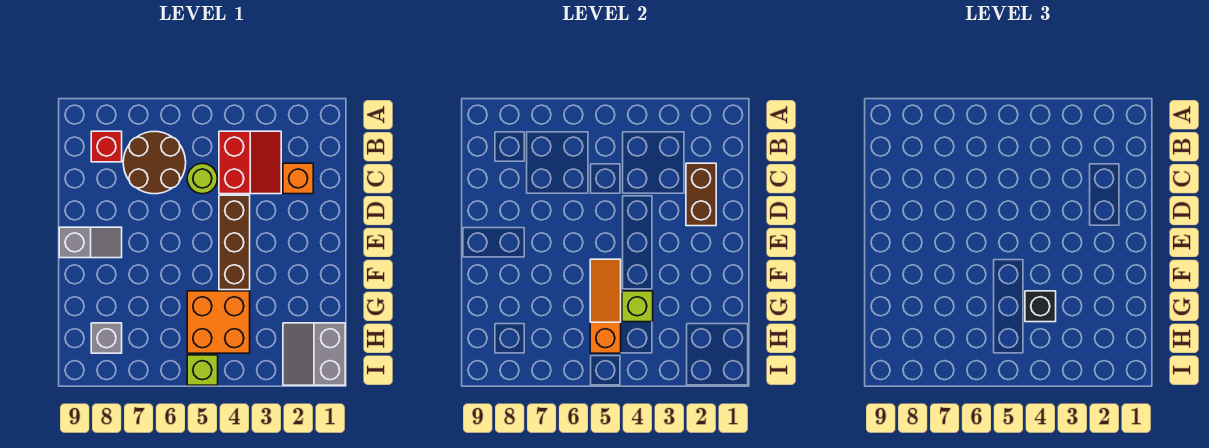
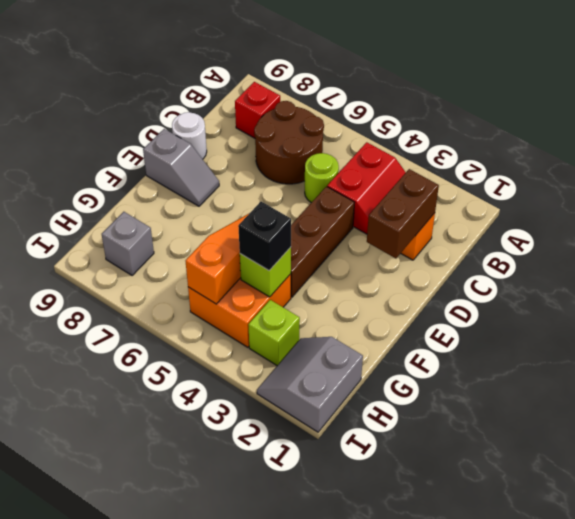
none -> white 1x1 round brick [172,112,207,159]
lime 1x1 brick [187,355,218,385] -> lime 1x1 brick moved to [248,300,300,366]

